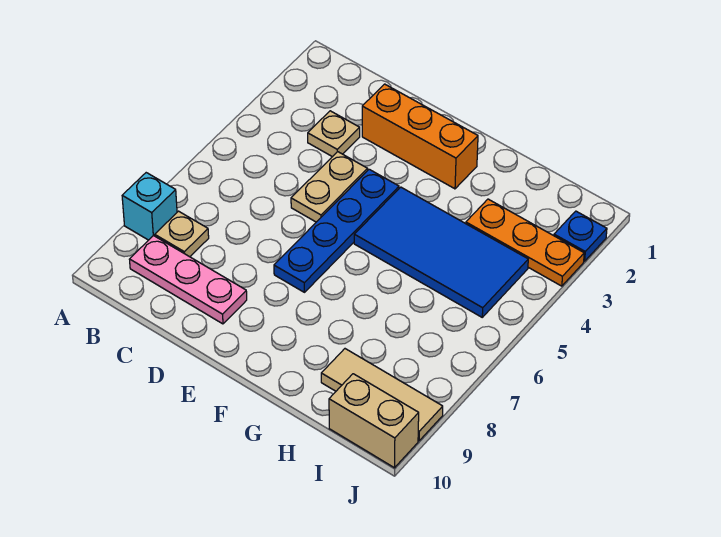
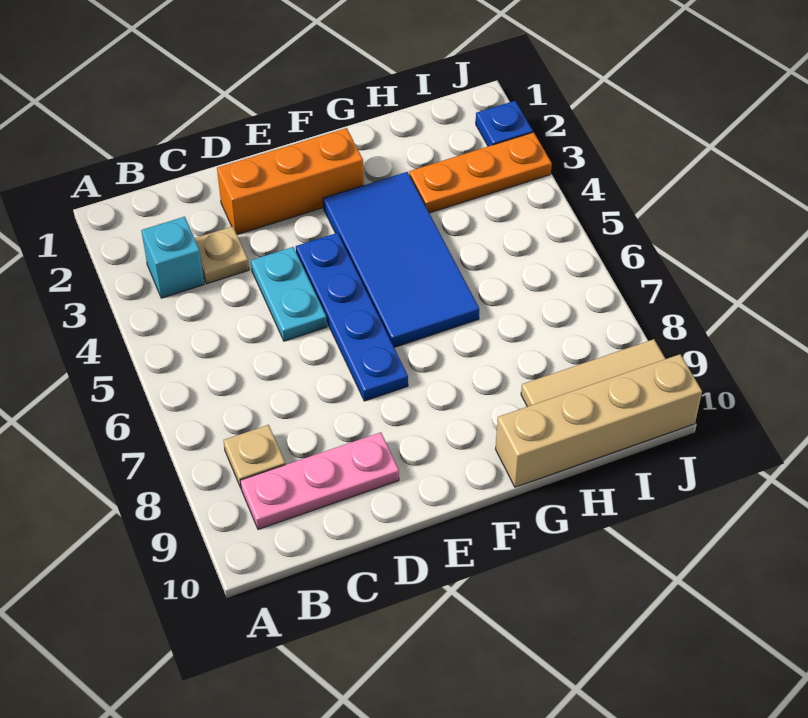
cyan 1x1 brick [122,173,177,240] -> cyan 1x1 brick moved to [141,217,204,298]
tan 1x2 plate [291,152,368,222] -> cyan 1x2 plate [251,247,327,341]
blue 2x4 tile [354,187,528,317] -> blue 2x4 tile turned to [323,172,479,347]
tan 1x2 brick [329,374,419,468] -> tan 1x4 brick [496,354,702,487]

